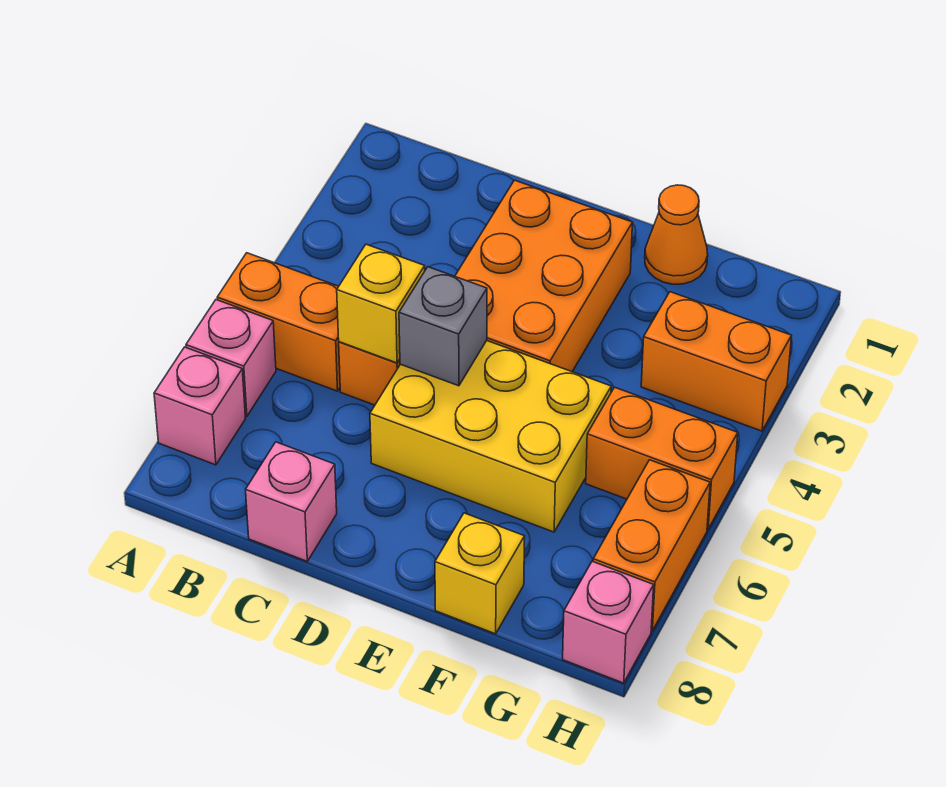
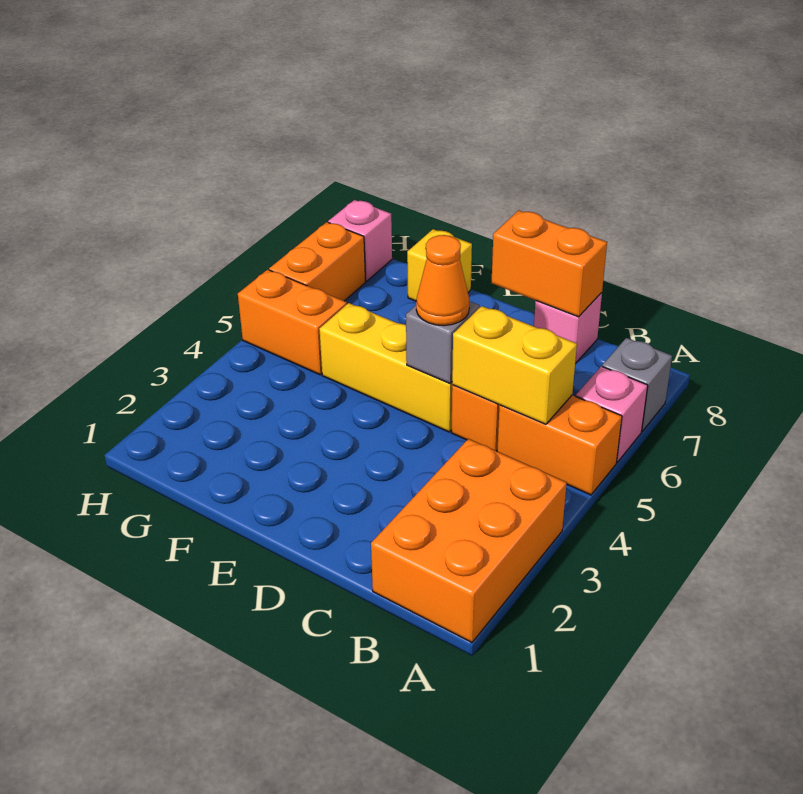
pink 1x1 brick [154,347,246,465] -> grey 1x1 brick [602,338,672,431]
yellow 1x1 brick [337,244,425,363] -> yellow 1x2 brick [452,306,577,424]
orange 2x3 brick [455,180,633,372] -> orange 2x3 brick moved to [371,439,567,643]
yellow 2x3 brick [370,341,611,532] -> yellow 1x3 brick [320,303,452,432]
orange 1x1 cone [645,185,708,284] -> orange 1x1 cone moved to [416,235,469,326]
orange 1x2 brick [641,292,791,431] -> orange 1x2 brick moved to [492,210,607,317]

